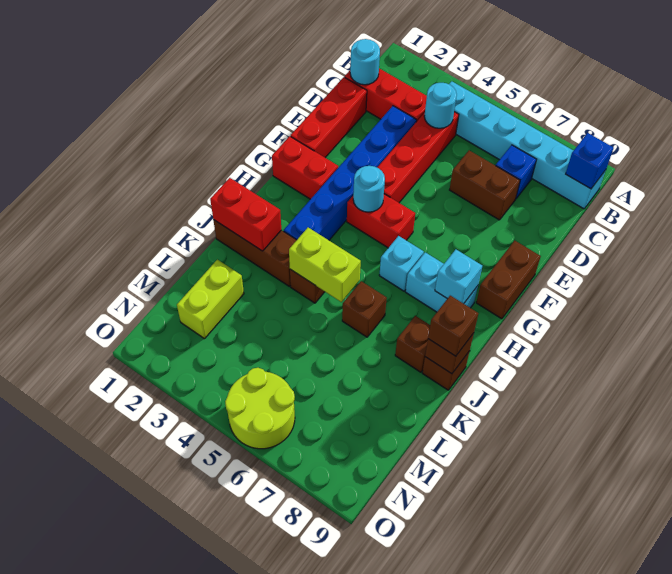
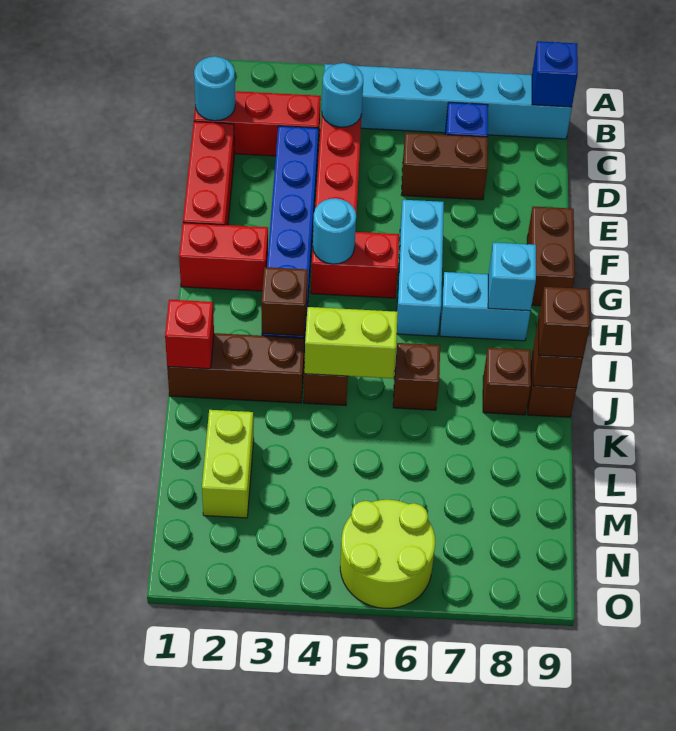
cyan 1x1 brick [379,236,424,291] -> cyan 1x3 brick [397,200,444,336]
none -> brown 1x1 brick [261,267,308,336]
red 1x2 brick [210,178,281,251] -> red 1x1 brick [165,300,214,369]

